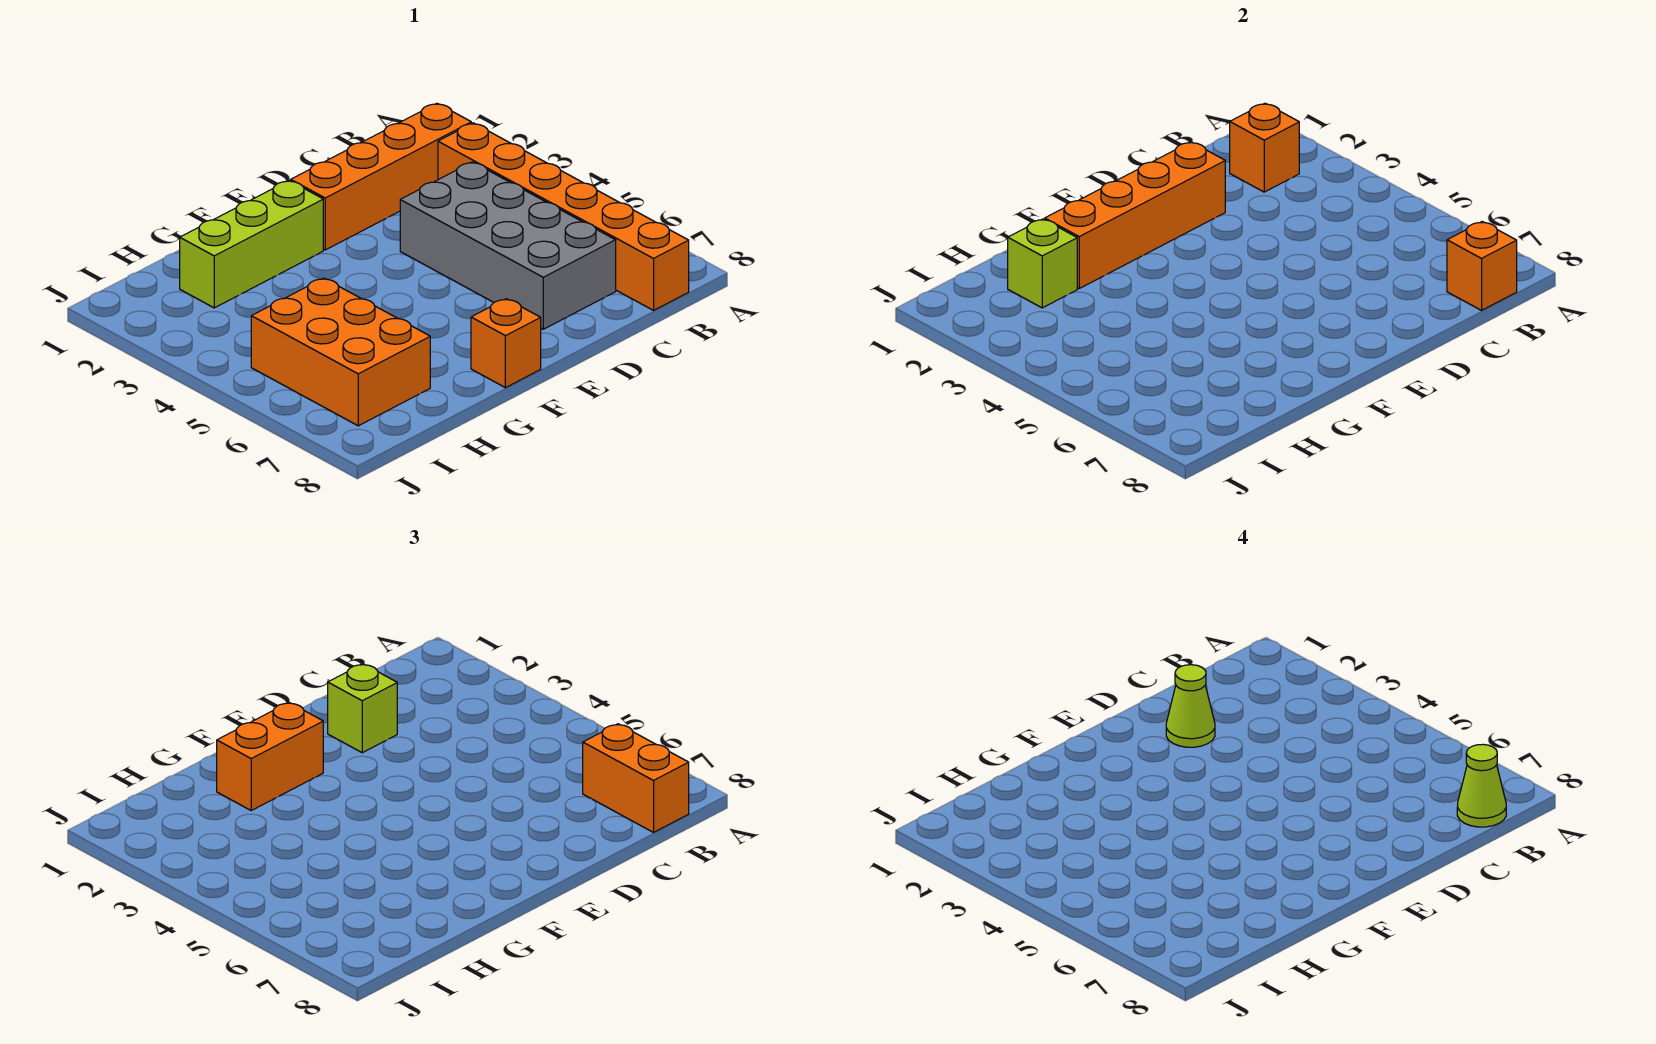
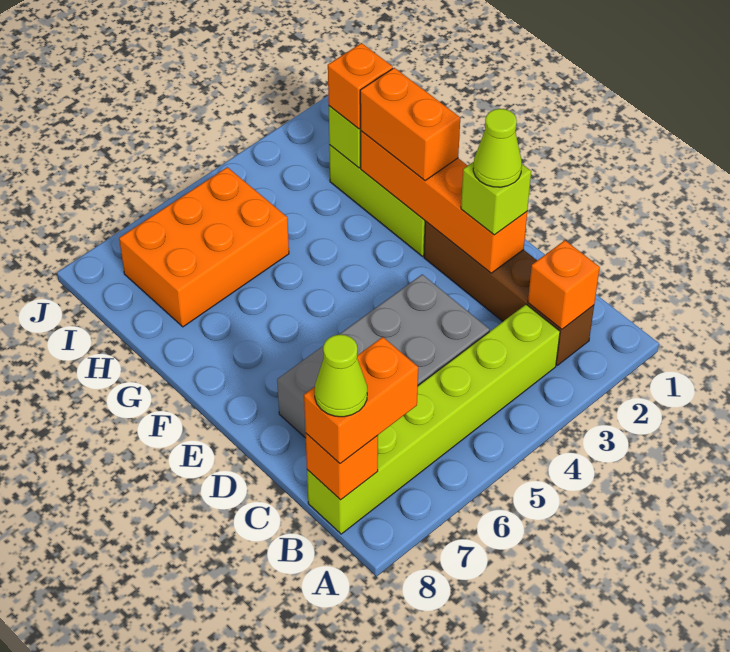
orange 1x4 brick [291,103,471,250] -> brown 1x4 brick [424,221,594,365]
orange 1x6 brick [438,123,689,310] -> lime 1x6 brick [307,304,560,534]
orange 1x1 brick [471,299,541,388] -> orange 1x1 brick moved to [328,43,393,129]

